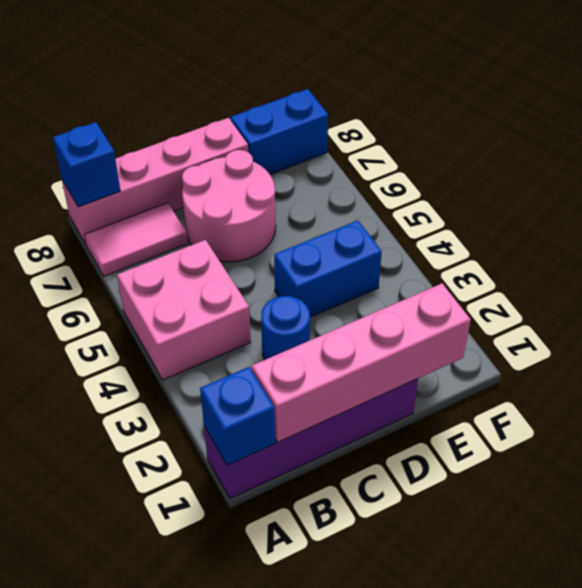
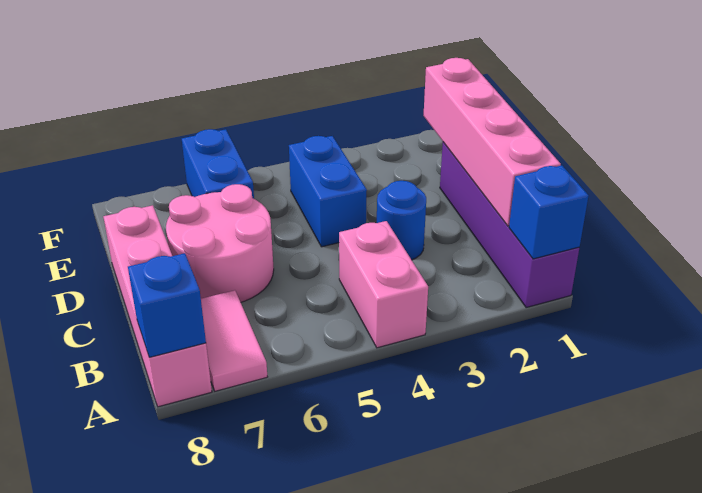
pink 2x2 brick [117,240,251,380] -> pink 1x2 brick [339,221,428,348]
blue 1x2 brick [231,89,328,174] -> blue 1x2 brick moved to [182,129,254,199]

